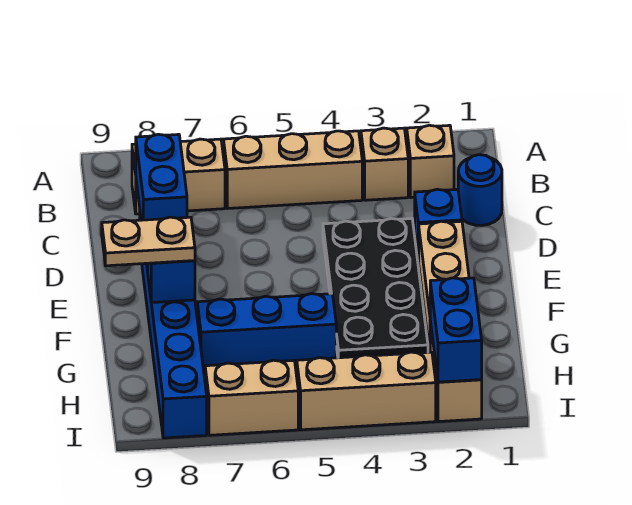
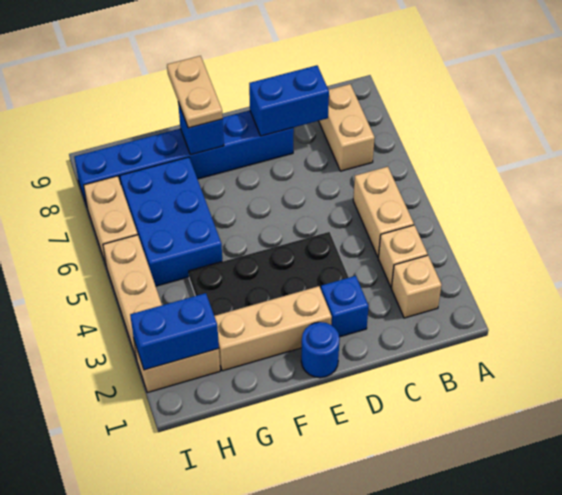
tan 1x3 brick [223,131,362,209] -> tan 1x2 brick [353,167,414,257]
blue 1x1 round brick [458,155,502,226] -> blue 1x1 round brick moved to [301,322,340,378]
blue 1x3 brick [197,294,336,371] -> blue 2x3 brick [120,157,222,286]

